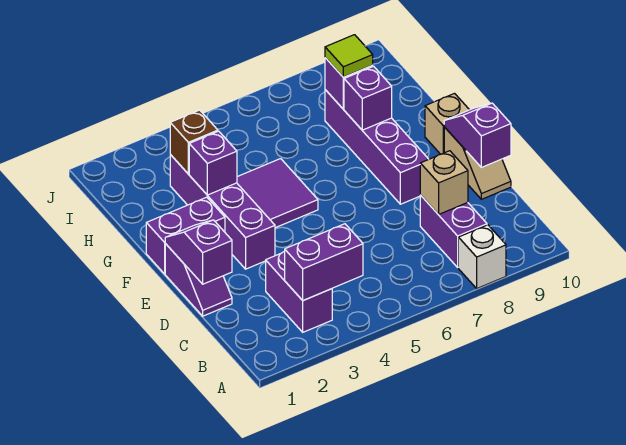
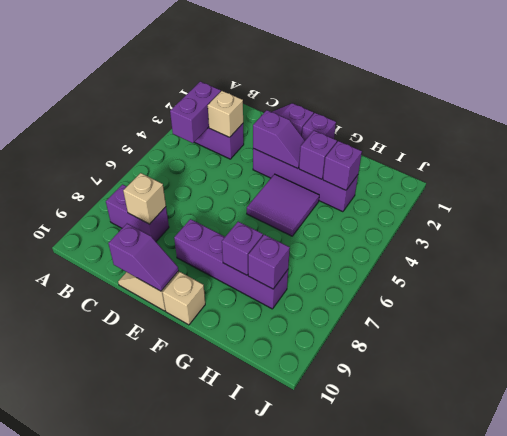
white 1x1 brick [458,225,506,288] -> none
none -> tan 1x1 brick [208,91,243,137]
purple 1x2 slope [165,220,232,284] -> purple 1x2 slope moved to [253,110,305,168]
purple 1x2 brick [146,197,225,274] -> purple 1x1 brick [302,113,336,140]
brown 1x1 brick [170,110,218,174] -> purple 1x1 brick [323,141,362,190]
lime 1x1 tile [325,35,373,77] -> none

